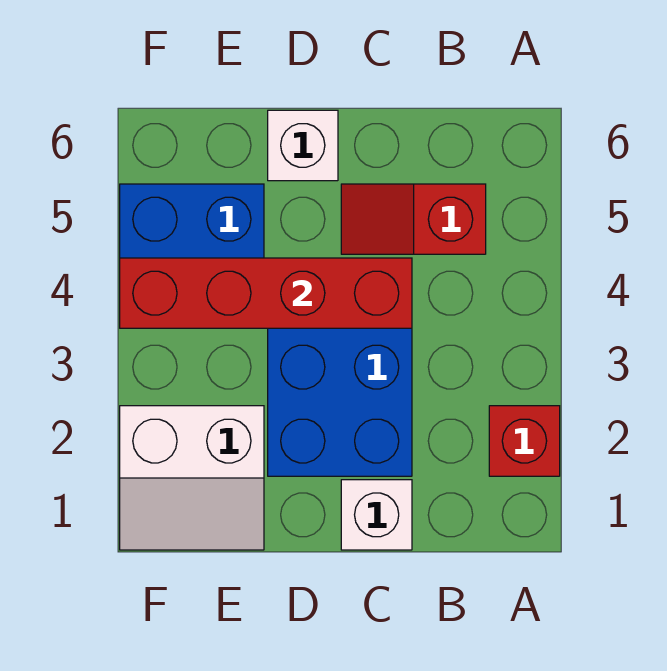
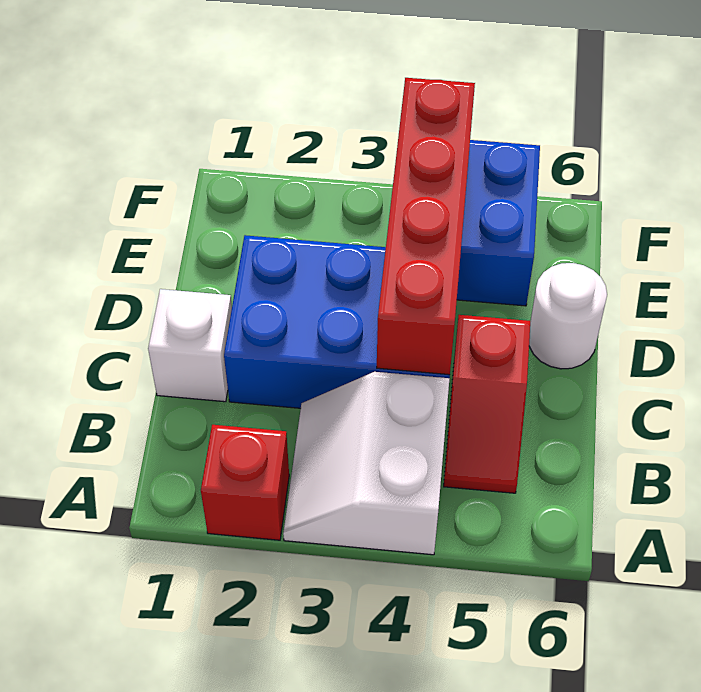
red 1x2 slope [341,184,486,254] -> red 1x2 slope turned to [444,315,530,493]
white 1x1 brick [268,110,338,181] -> white 1x1 round brick [529,263,607,369]
white 2x2 slope [120,406,264,550] -> white 2x2 slope moved to [283,372,449,555]

